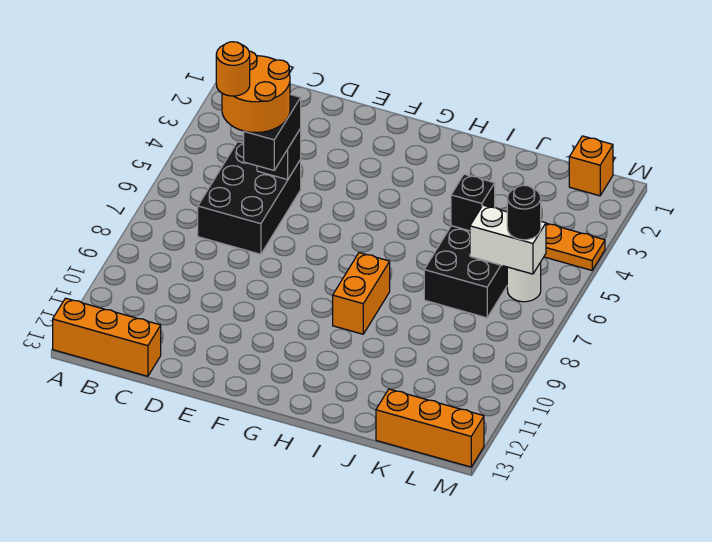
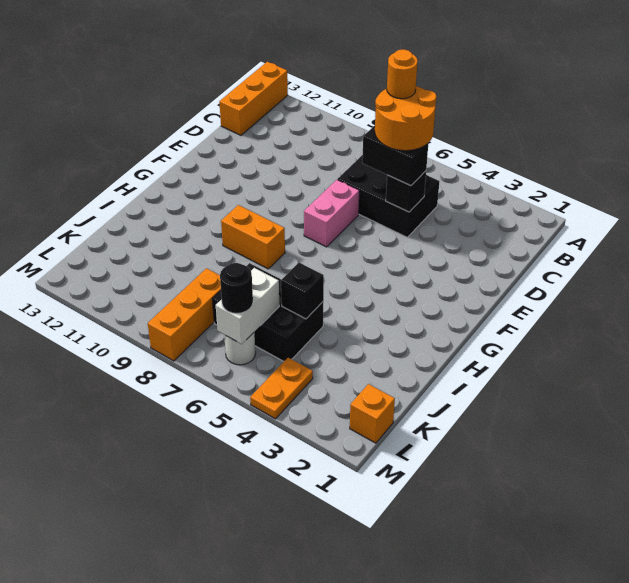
none -> pink 1x2 brick [304,180,359,247]
orange 1x3 brick [376,389,484,467] -> orange 1x3 brick moved to [148,268,221,361]

